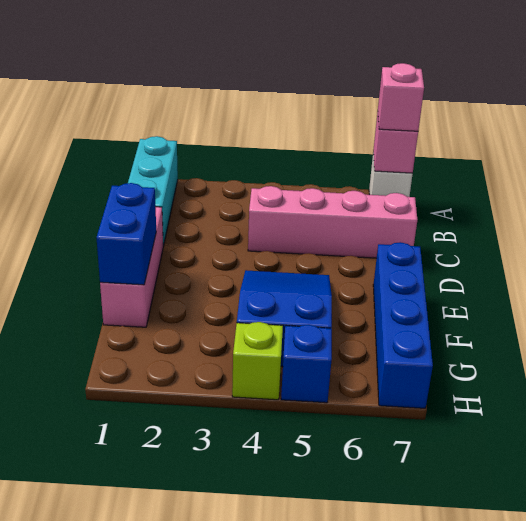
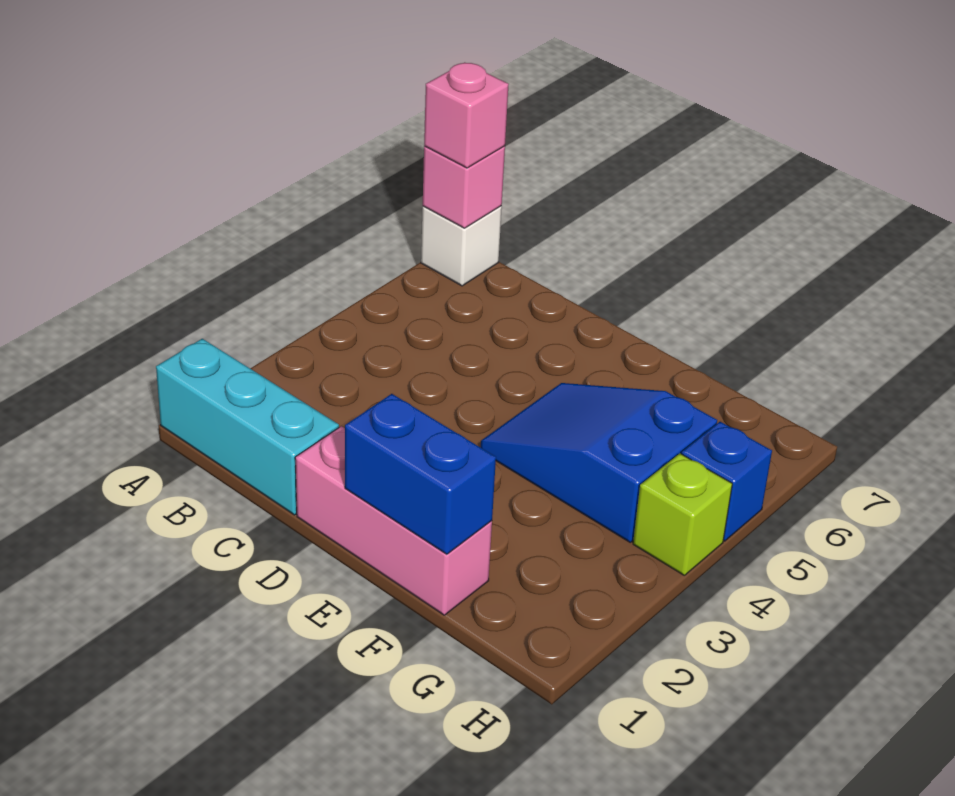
pink 1x4 brick [248,186,417,258] -> none
blue 1x4 brick [373,242,433,408] -> none

